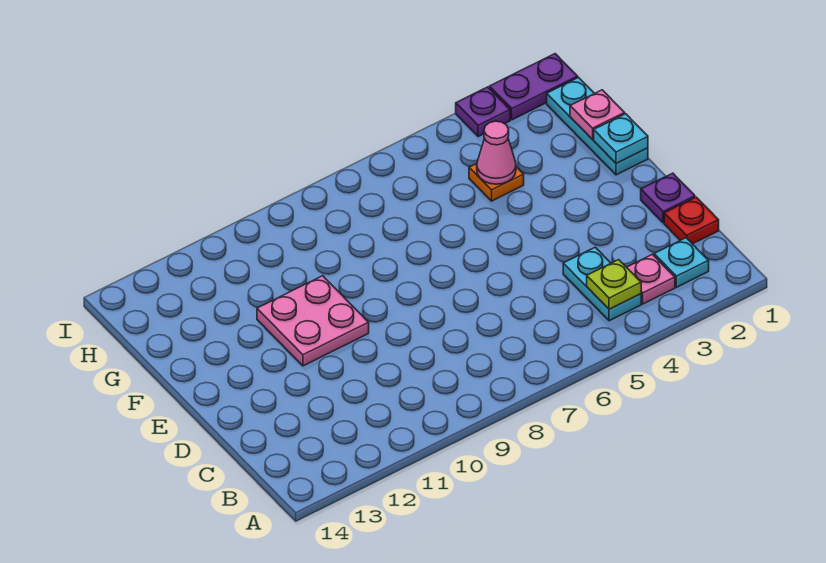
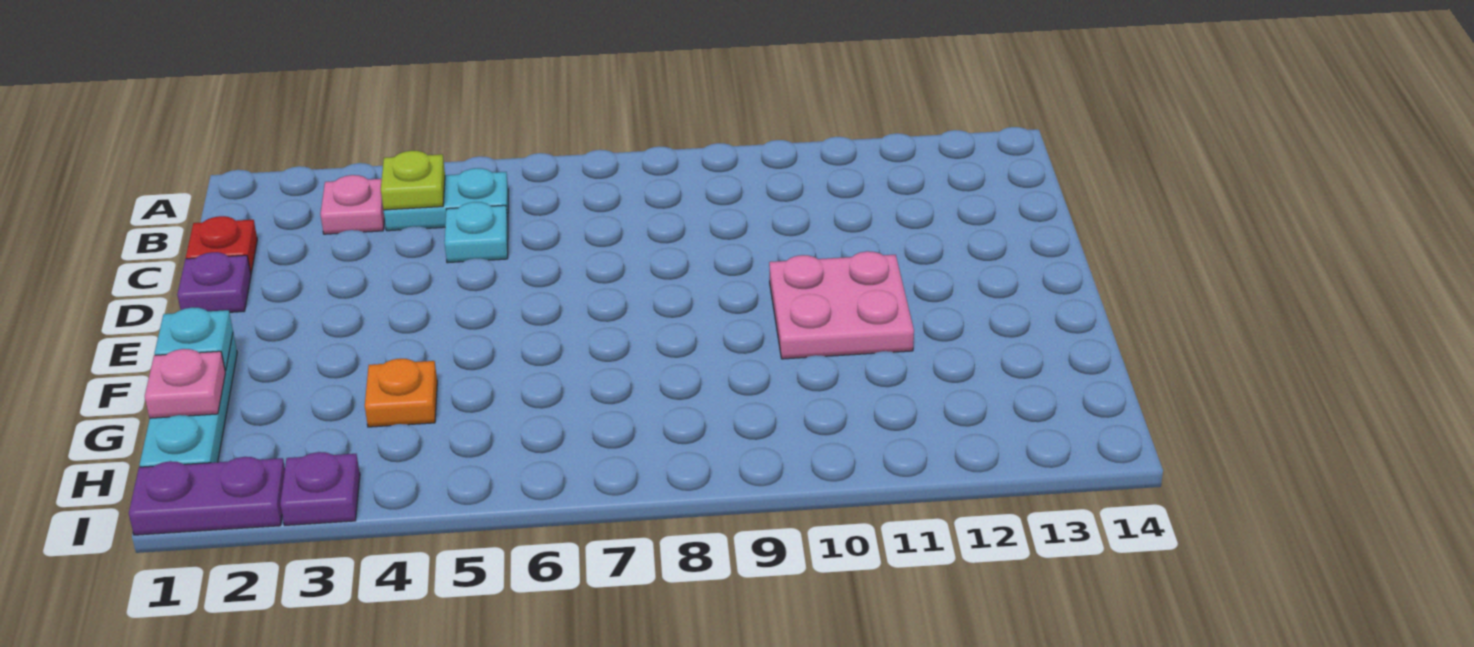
cyan 1x1 plate [654,238,709,287] -> cyan 1x1 plate moved to [445,202,508,263]
cyan 1x2 plate [563,247,641,321] -> cyan 1x2 plate turned to [384,168,508,231]
pink 1x1 cone [477,121,516,184] -> none

